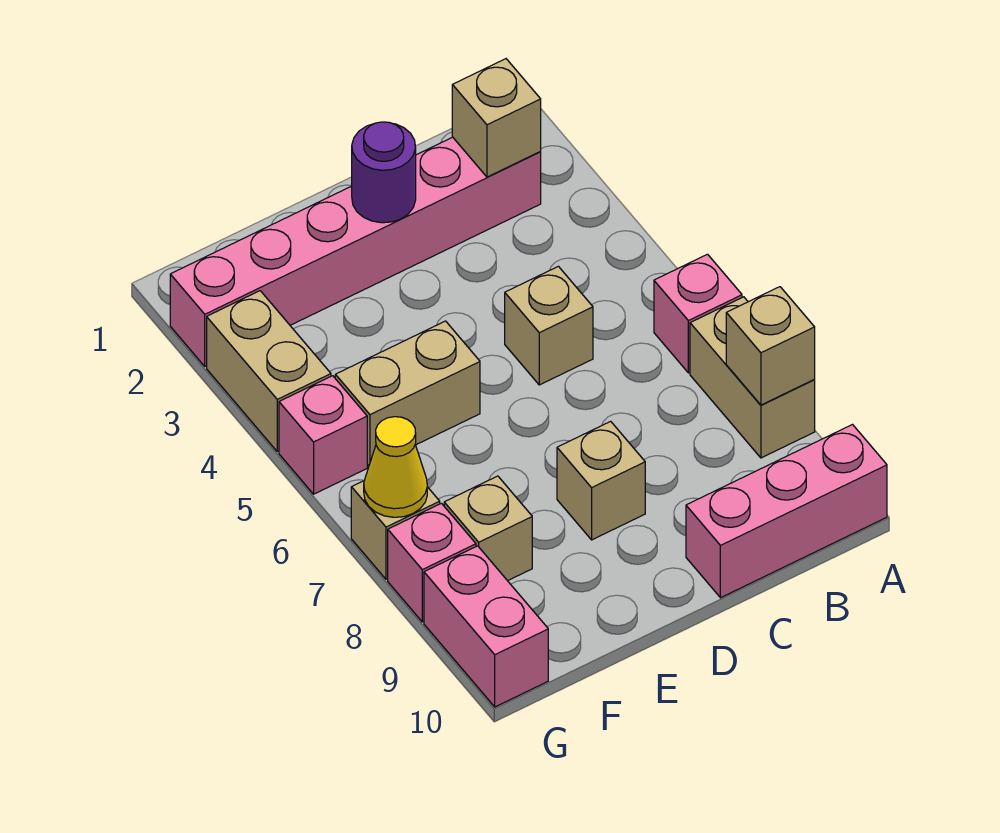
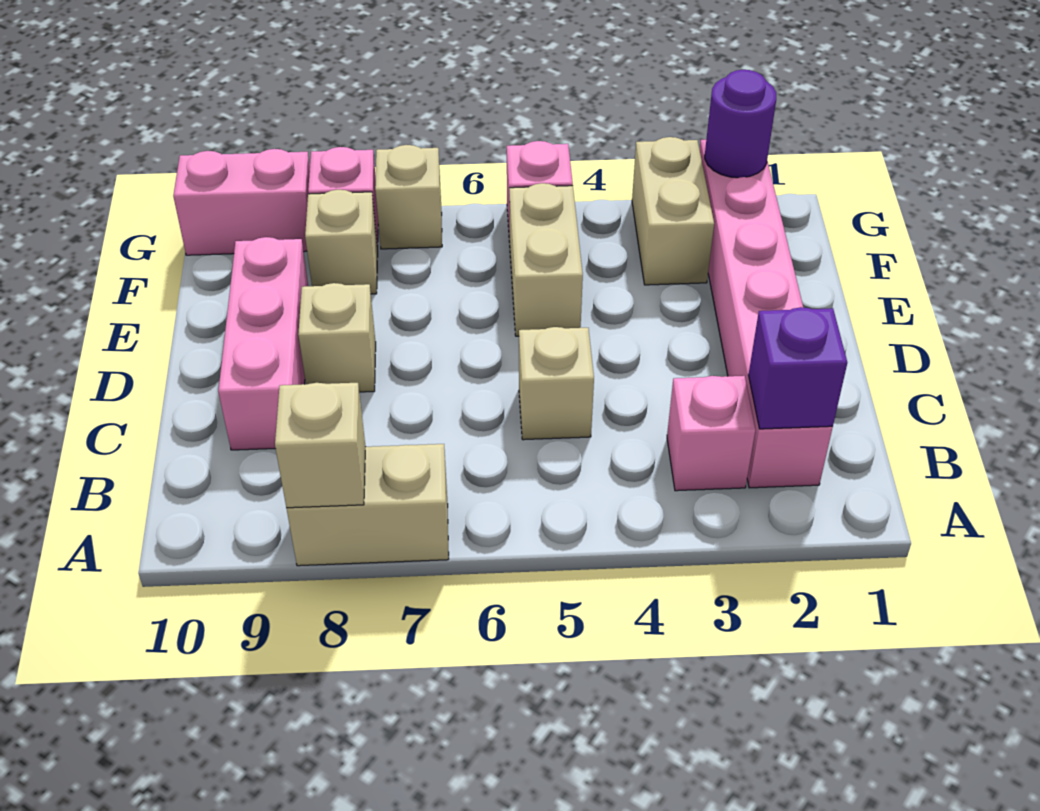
pink 1x1 brick [654,254,742,373] -> pink 1x1 brick moved to [667,376,755,491]
pink 1x3 brick [686,425,887,598] -> pink 1x3 brick moved to [218,237,308,450]
tan 1x1 brick [452,59,541,177] -> purple 1x1 brick [748,307,847,429]
purple 1x1 round brick [352,122,416,223] -> purple 1x1 round brick moved to [705,70,776,178]
tan 1x2 brick [207,291,331,452] -> tan 1x2 brick turned to [632,137,714,285]
yellow 1x1 cone [364,417,427,517] -> none

